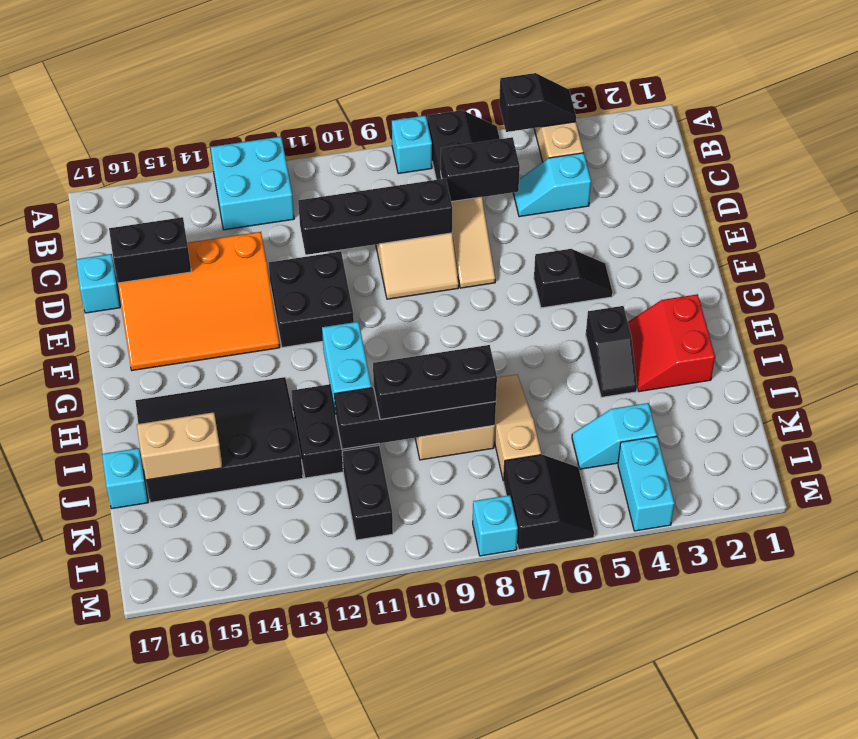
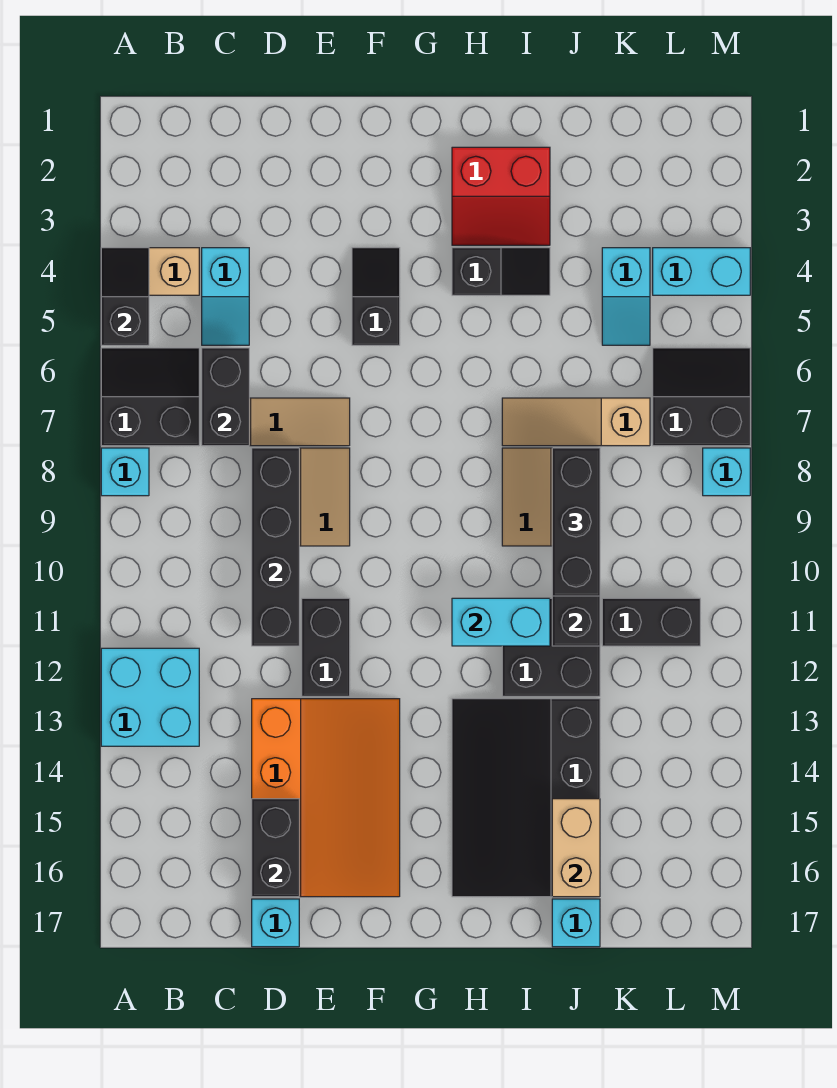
black 2x2 brick [269,251,354,348] -> black 1x2 brick [302,598,350,696]

